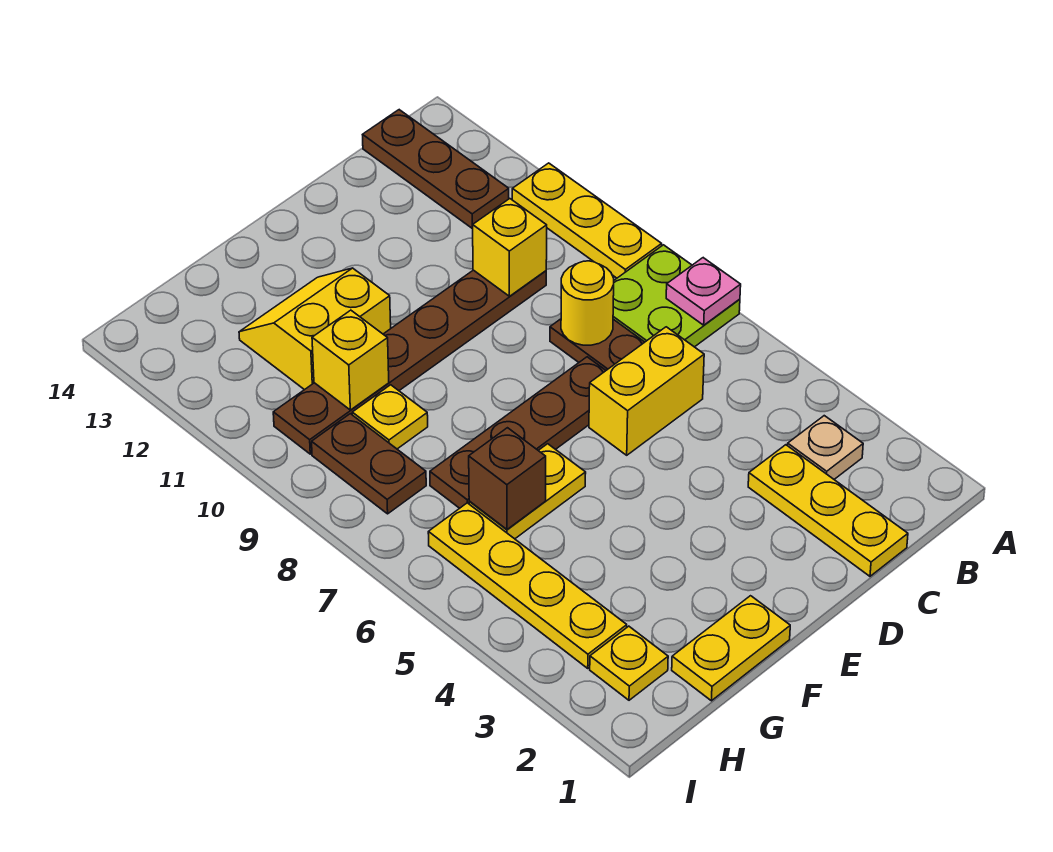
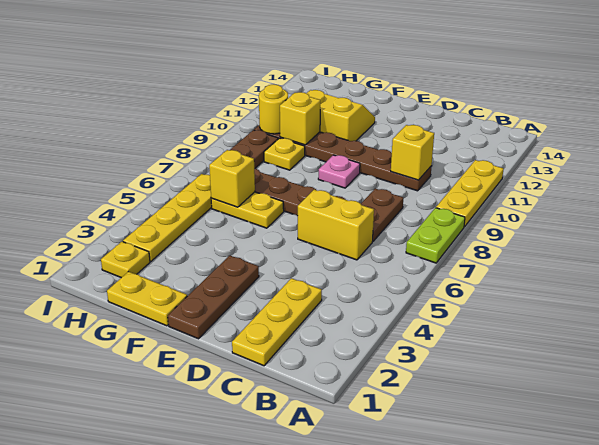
lime 2x2 plate [613,245,740,347] -> lime 1x2 plate [406,208,465,263]
pink 1x1 plate [666,258,741,325] -> pink 1x1 plate moved to [318,155,360,188]
tan 1x1 plate [788,416,863,479] -> none
brown 1x3 plate [363,110,509,228] -> brown 1x3 plate moved to [168,256,259,339]
yellow 1x1 round brick [561,261,614,345] -> yellow 1x1 round brick moved to [259,84,288,134]
brown 1x1 brick [469,428,546,529] -> yellow 1x1 brick [209,150,255,207]

